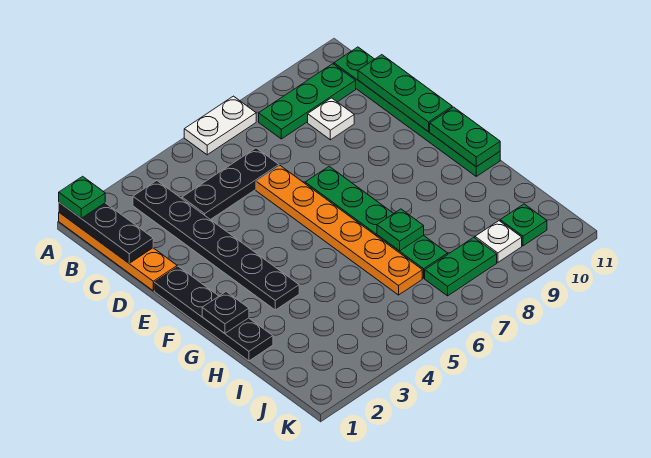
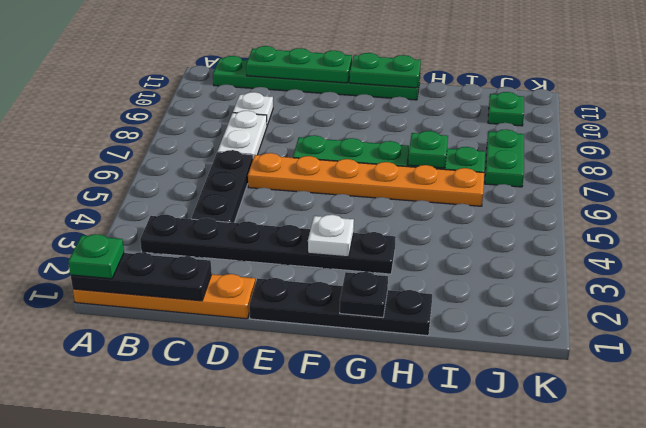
white 1x2 plate [184,96,256,155] -> white 1x2 plate moved to [218,111,267,158]
green 1x3 plate [259,64,356,139] -> none
white 1x1 plate [475,221,522,262] -> white 1x1 plate moved to [308,215,354,257]

